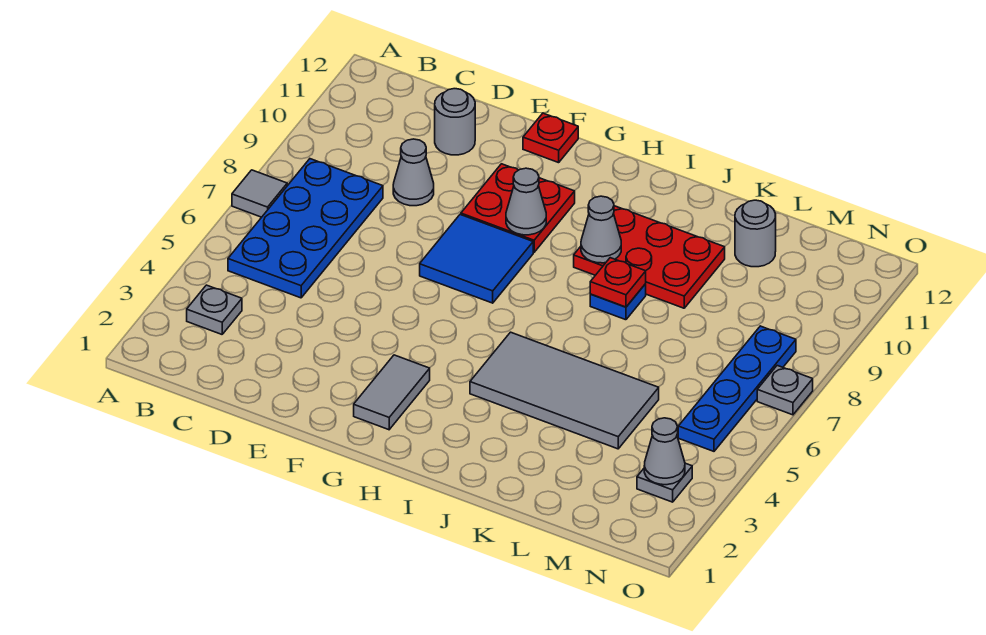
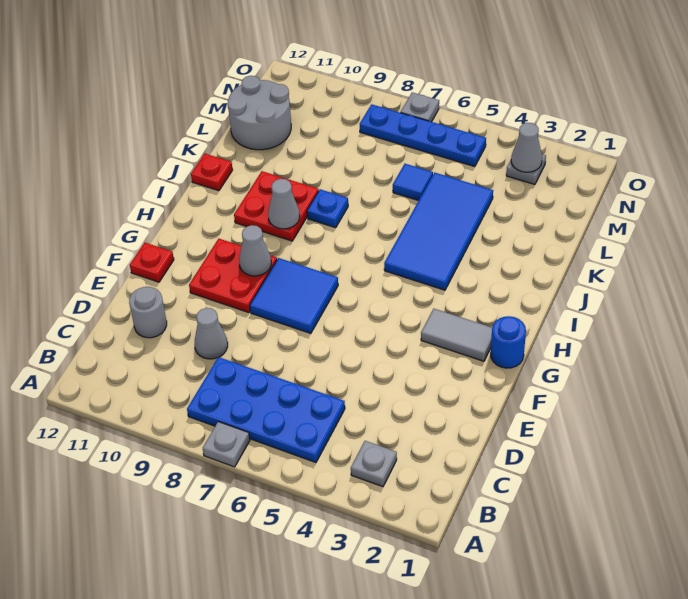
grey 1x1 tile [232,170,287,217] -> grey 1x1 plate [203,422,250,467]
none -> blue 1x1 round brick [491,316,526,368]
grey 2x4 tile [470,332,659,449] -> blue 2x4 tile [384,173,493,290]
red 2x3 plate [574,206,725,308] -> red 2x2 plate [234,171,319,241]
red 1x1 plate [590,258,646,307] -> red 1x1 plate moved to [191,154,233,191]
none -> blue 1x1 tile [393,164,433,201]
grey 1x1 round brick [735,200,776,267] -> grey 2x2 round brick [227,76,291,150]

